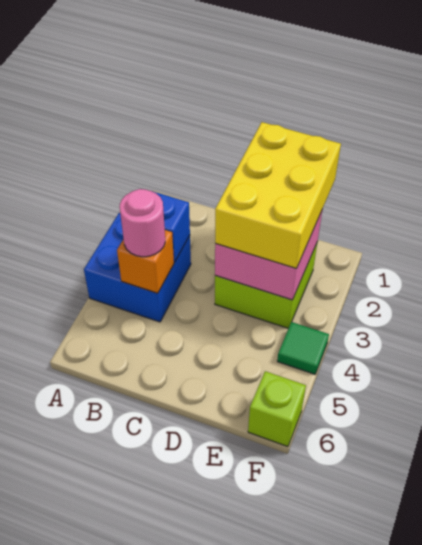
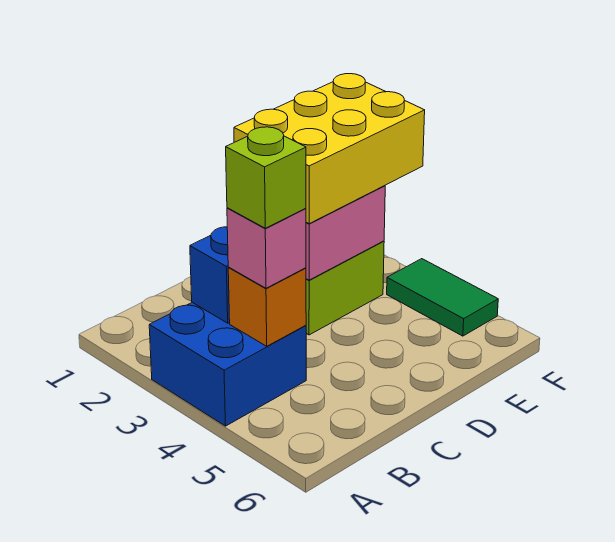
pink 1x1 round brick [120,189,165,257] -> pink 1x1 brick [227,208,306,288]
yellow 2x3 brick [215,122,341,269] -> yellow 2x3 brick turned to [234,74,425,224]
green 1x1 tile [277,322,329,374] -> green 1x2 tile [387,259,498,336]
lime 1x1 brick [248,371,306,447] -> lime 1x1 brick moved to [226,127,306,228]

